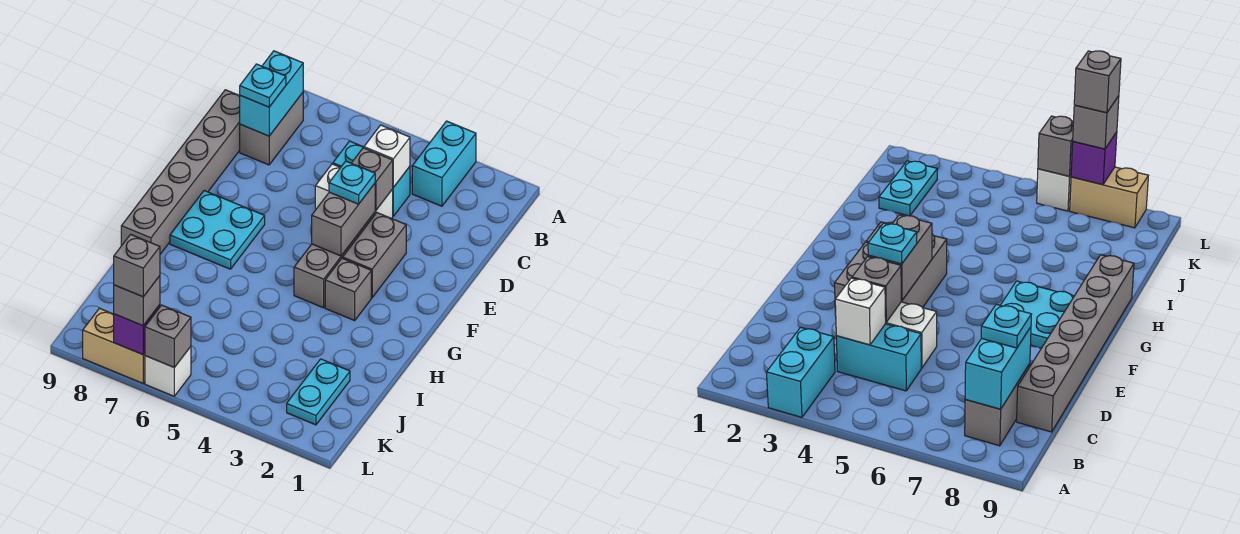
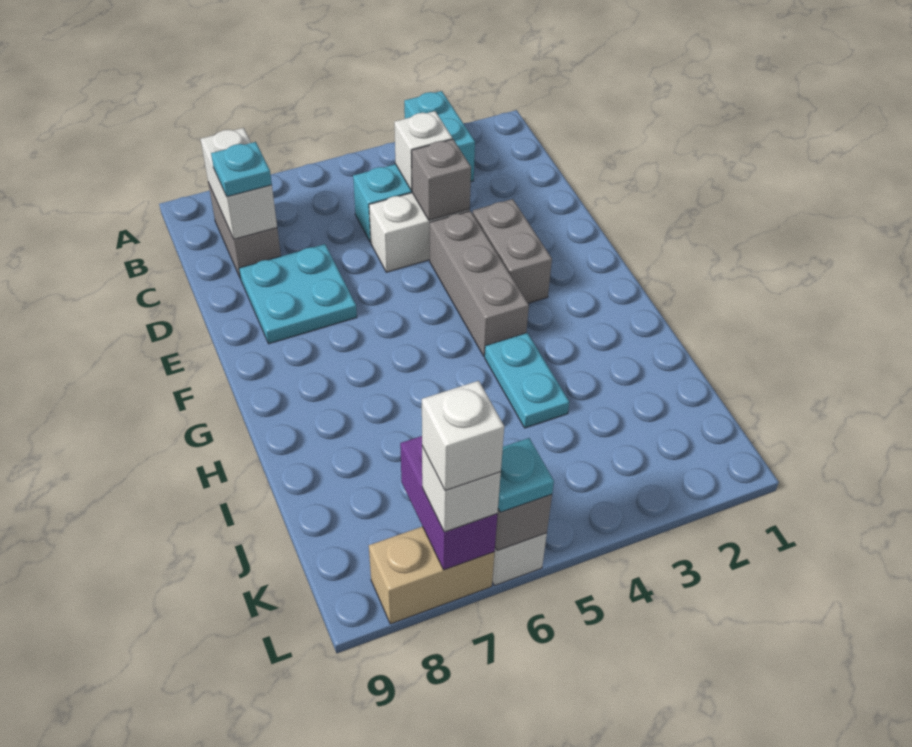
cyan 1x2 brick [240,51,303,136] -> white 1x2 brick [201,128,277,239]
grey 1x6 brick [121,90,240,254] -> none
grey 1x2 brick [312,184,375,256] -> none
cyan 1x1 plate [329,161,375,204] -> cyan 1x1 plate moved to [498,438,554,512]
cyan 2x2 plate [170,191,265,269] -> cyan 2x2 plate moved to [239,244,357,344]
grey 1x1 brick [325,258,371,321] -> none
cyan 1x2 plate [287,359,350,425] -> cyan 1x2 plate moved to [485,333,569,428]
purple 1x1 brick [114,305,160,355] -> purple 1x2 brick [400,436,497,570]
grey 1x1 brick [114,276,160,326] -> white 1x1 brick [422,446,501,532]
grey 1x1 brick [114,234,160,297] -> white 1x1 brick [422,381,504,491]

